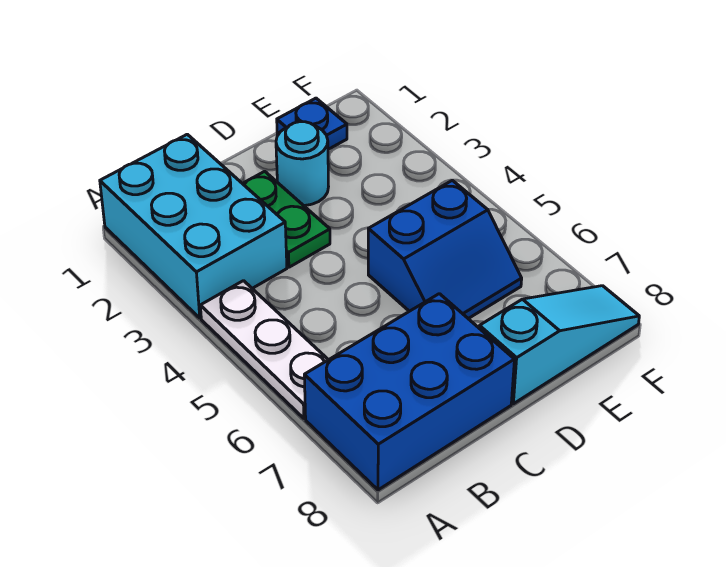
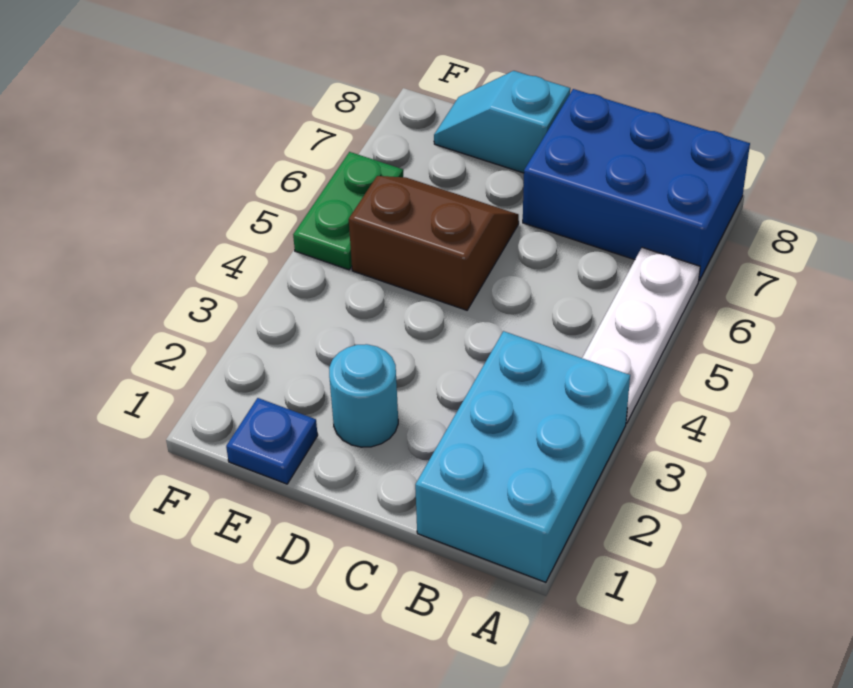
green 1x2 plate [242,171,330,267] -> green 1x2 plate moved to [293,152,403,270]
blue 2x2 slope [368,180,522,319] -> brown 2x2 slope [349,176,519,310]
cyan 1x3 slope [479,286,639,404] -> cyan 1x2 slope [434,71,570,173]

